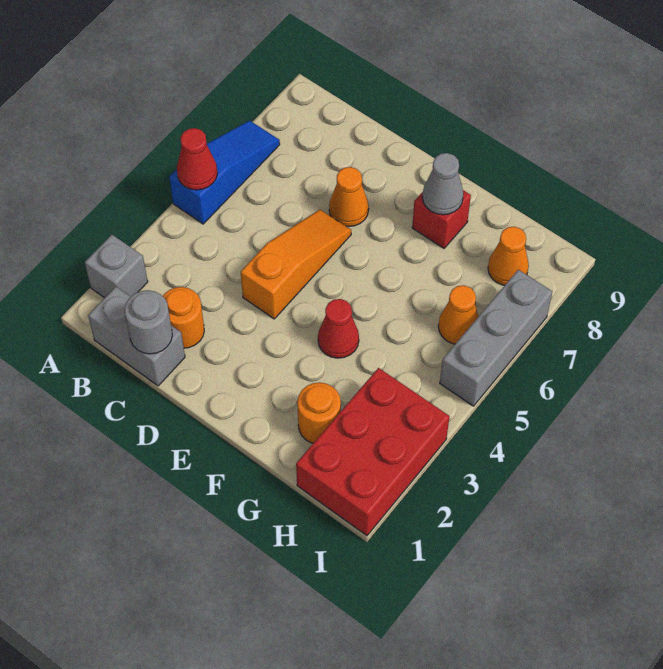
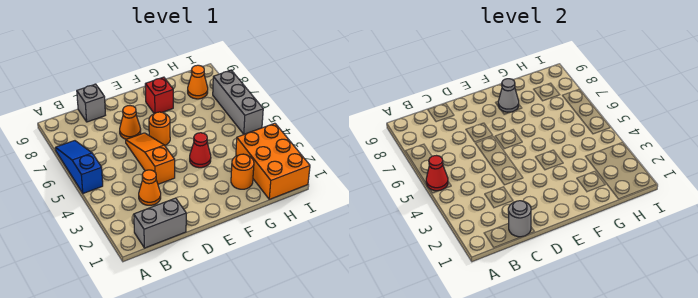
grey 1x1 brick [85,235,148,298] -> grey 1x1 brick moved to [77,84,105,122]
orange 1x1 round brick [163,287,204,348] -> orange 1x1 round brick moved to [149,112,170,145]
red 2x3 brick [296,368,450,536] -> orange 2x3 brick [236,123,310,199]
orange 1x1 cone [438,285,478,344] -> orange 1x1 cone moved to [139,170,161,205]

